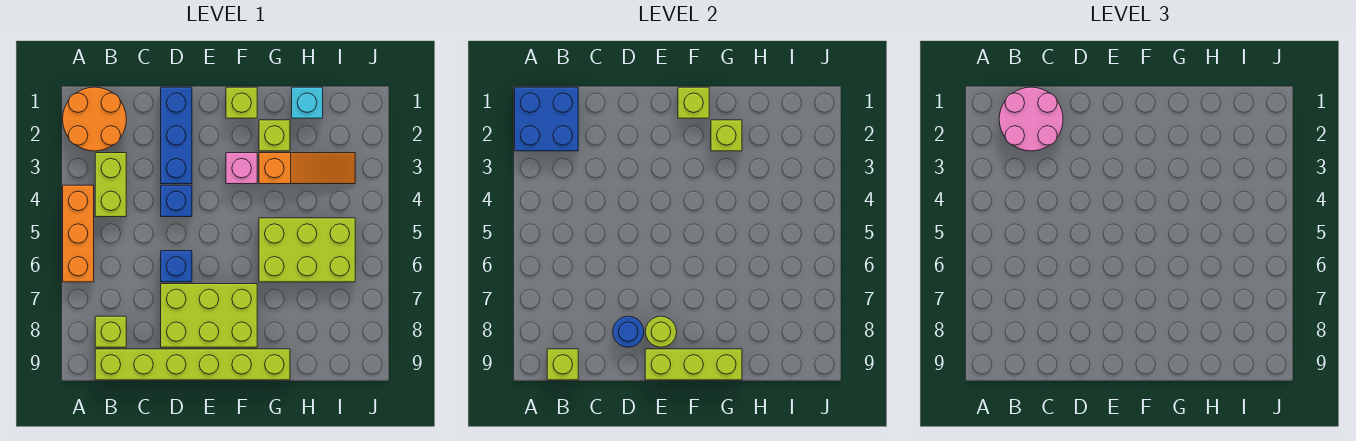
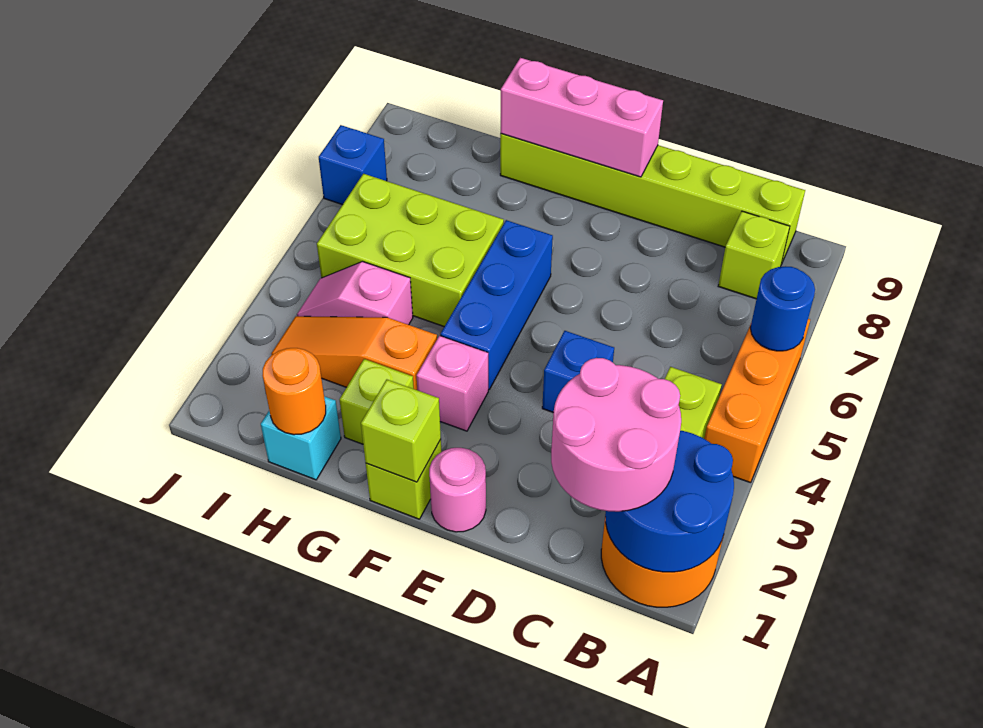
blue 2x2 brick [515,87,578,151] -> blue 2x2 round brick [605,431,734,572]
lime 1x1 brick [547,349,578,380] -> none
blue 1x3 brick [161,87,192,184] -> blue 1x3 brick moved to [440,220,553,390]
blue 1x1 brick [161,251,192,282] -> blue 1x1 brick moved to [319,125,387,205]
lime 2x3 brick [161,284,257,347] -> none
blue 1x1 round brick [613,316,644,347] -> blue 1x1 round brick moved to [750,266,815,351]
none -> pink 1x1 round brick [429,448,486,532]
lime 1x1 round brick [645,316,677,347] -> none
lime 1x3 brick [645,349,742,380] -> pink 1x3 brick [501,58,663,177]
lime 1x1 brick [711,120,742,151] -> none
none -> orange 1x1 round brick [262,348,326,435]
none -> pink 1x2 slope [297,262,413,325]

